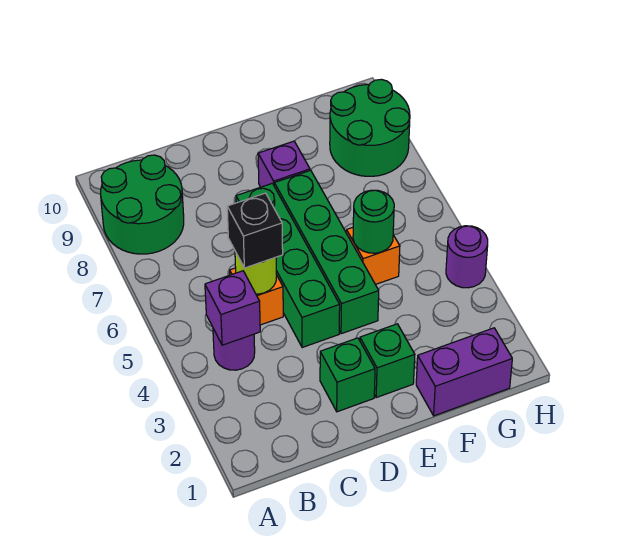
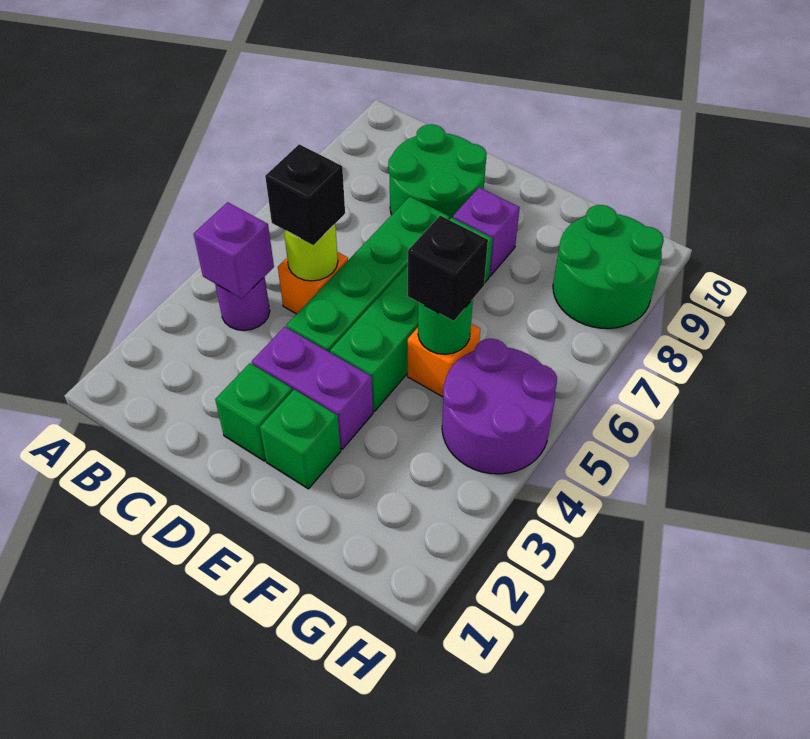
green 2x2 round brick [101,155,184,254] -> green 2x2 round brick moved to [388,124,487,220]
purple 1x2 brick [416,328,512,416] -> purple 1x2 brick moved to [252,327,373,449]
none -> black 1x1 brick [408,215,488,321]
purple 1x1 round brick [446,226,488,288] -> purple 2x2 round brick [442,339,557,474]

